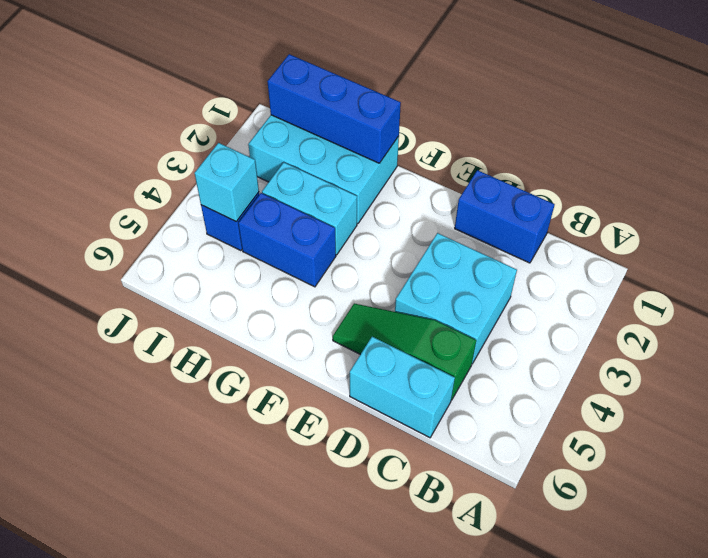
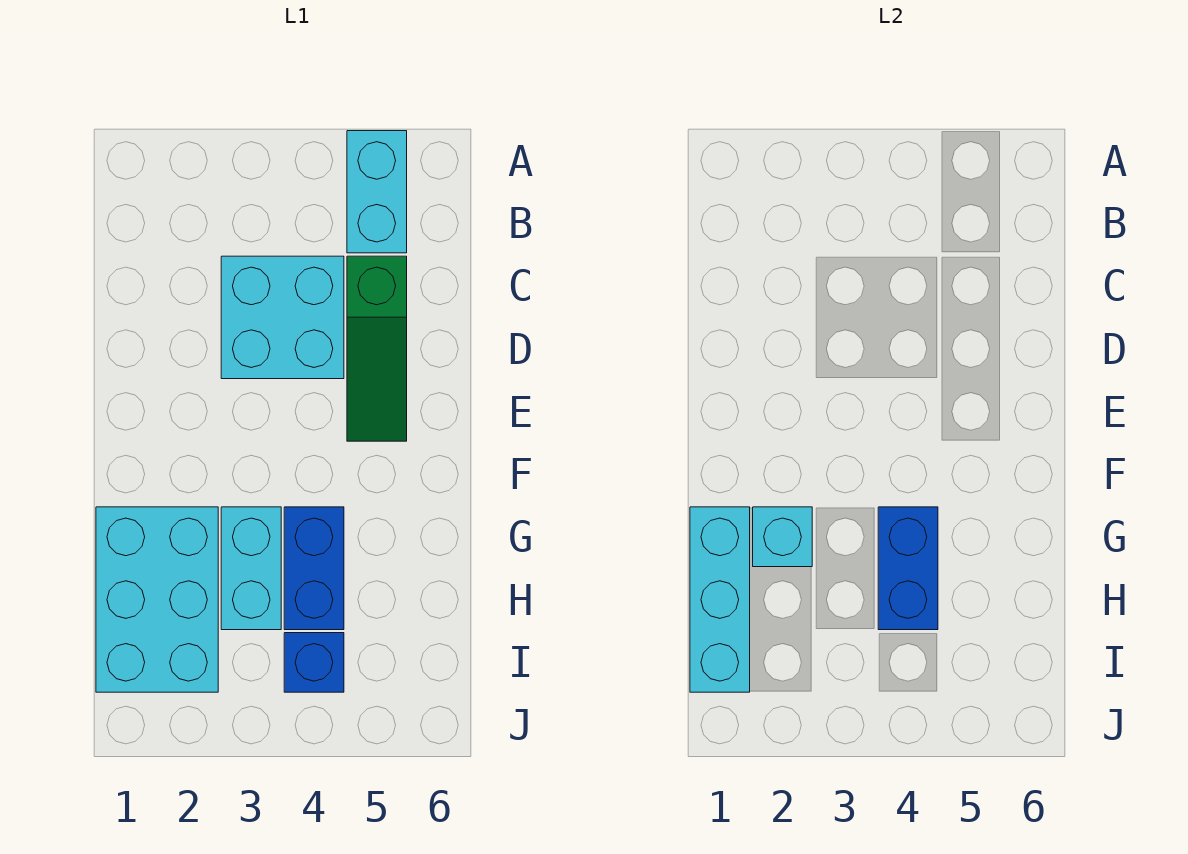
blue 1x2 brick [455,170,555,263] -> blue 1x2 brick moved to [878,507,938,630]
cyan 1x2 brick [350,337,455,438] -> cyan 1x2 brick moved to [347,131,407,253]
blue 1x3 brick [267,54,401,163] -> cyan 1x3 brick [690,507,750,692]
cyan 1x1 brick [195,143,259,221] -> cyan 1x1 brick moved to [753,507,812,567]

